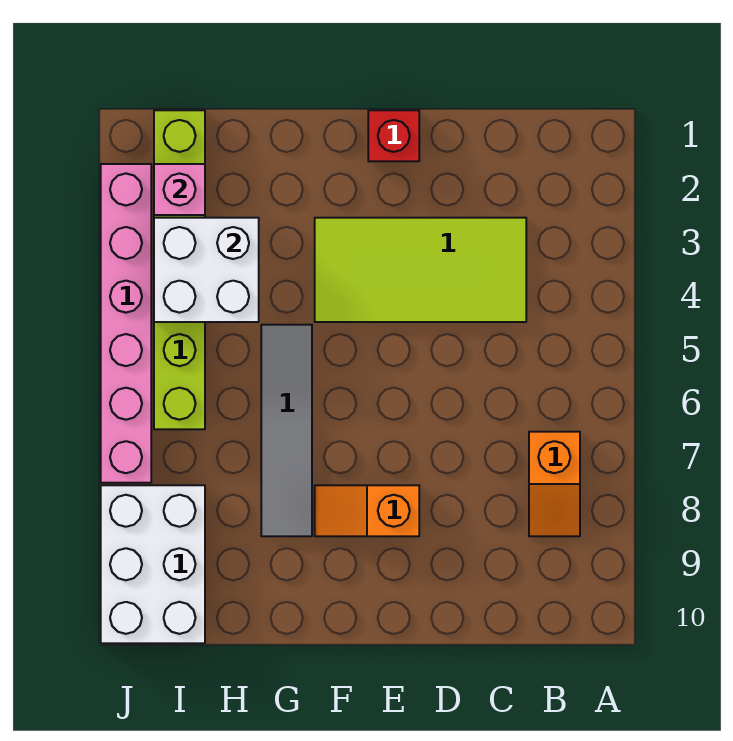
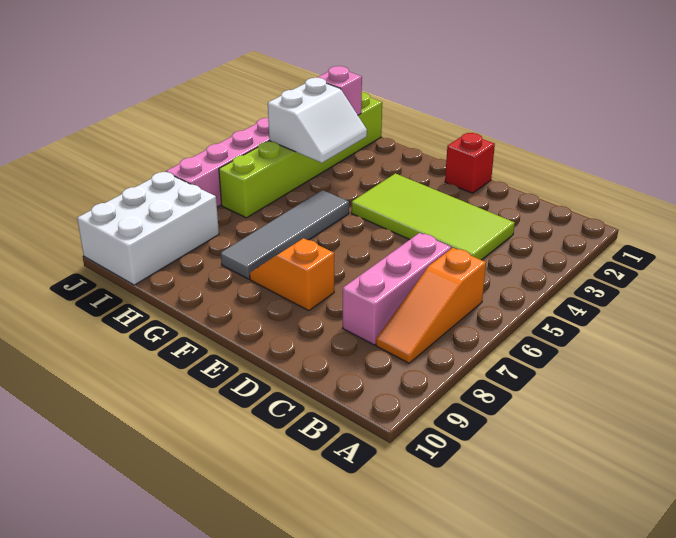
orange 1x2 slope [529,432,580,536] -> orange 1x3 slope [376,248,486,363]
none -> pink 1x3 brick [343,233,451,345]
white 2x2 brick [154,218,259,322] -> white 2x2 slope [268,78,367,163]

